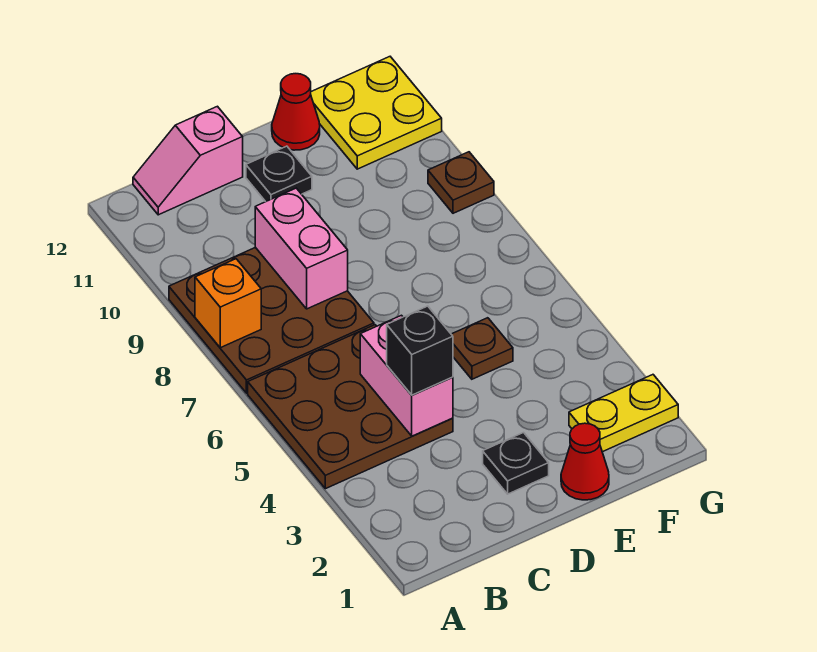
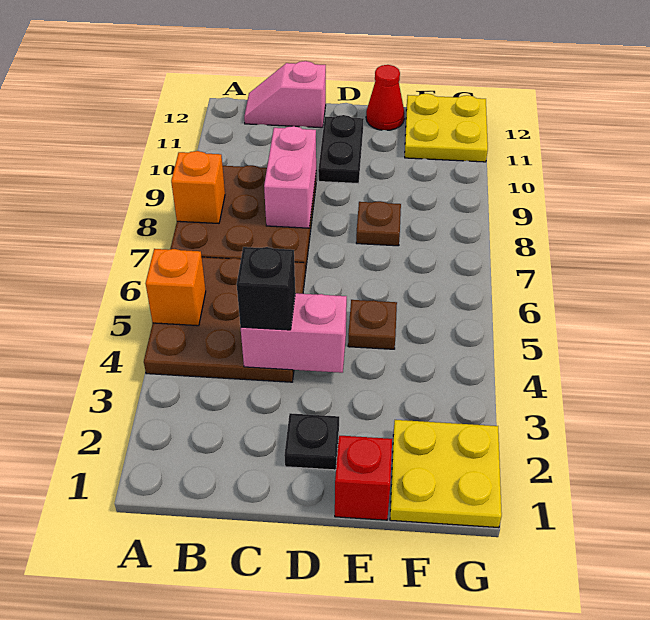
none -> orange 1x1 brick [146,249,206,326]
pink 1x2 brick [360,315,453,436] -> pink 1x2 brick turned to [241,293,347,373]
black 1x1 plate [246,146,312,202] -> black 1x2 plate [318,115,364,184]
red 1x1 cone [561,423,609,500] -> red 1x1 brick [335,435,392,520]
yellow 1x2 plate [569,375,678,452] -> yellow 2x2 plate [390,420,502,528]
brown 1x1 plate [428,152,494,213] -> brown 1x1 plate moved to [356,201,401,246]

